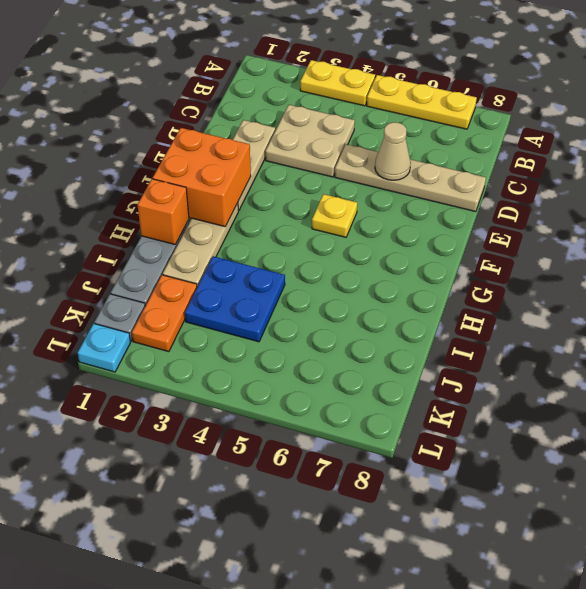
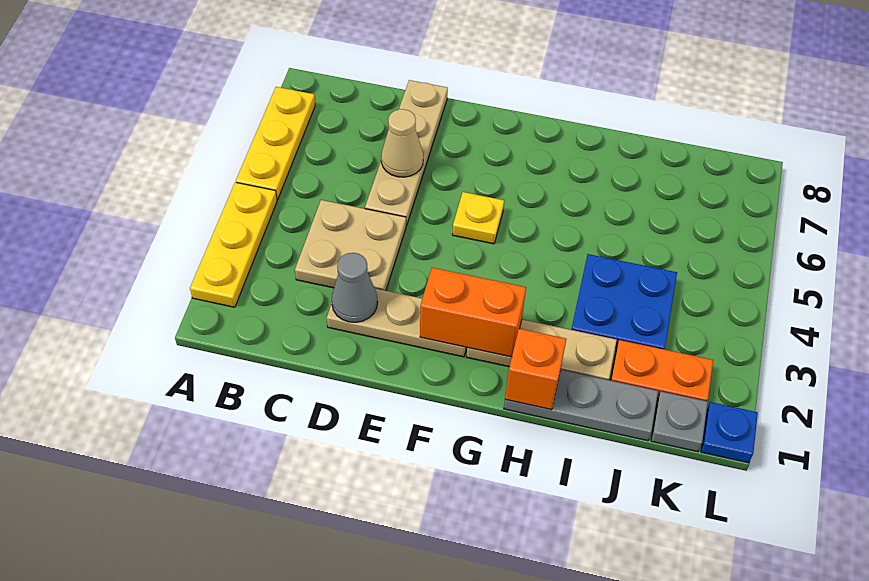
yellow 1x2 plate [300,60,375,106] -> yellow 1x3 plate [190,182,277,307]
none -> grey 1x1 cone [332,253,378,322]
orange 2x2 brick [153,128,251,227] -> orange 1x2 brick [420,268,526,357]
cyan 1x1 plate [78,324,131,372] -> blue 1x1 plate [701,402,758,463]

